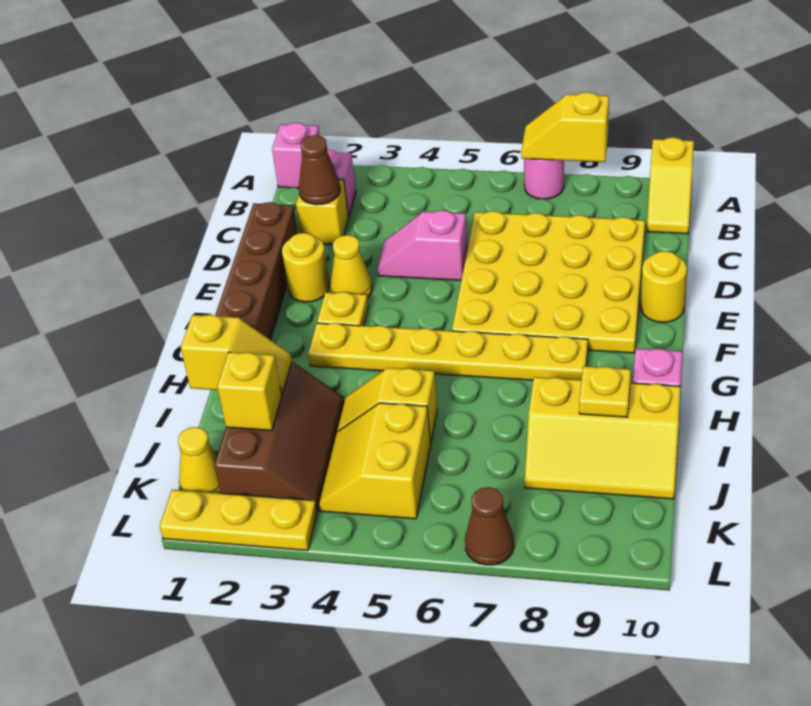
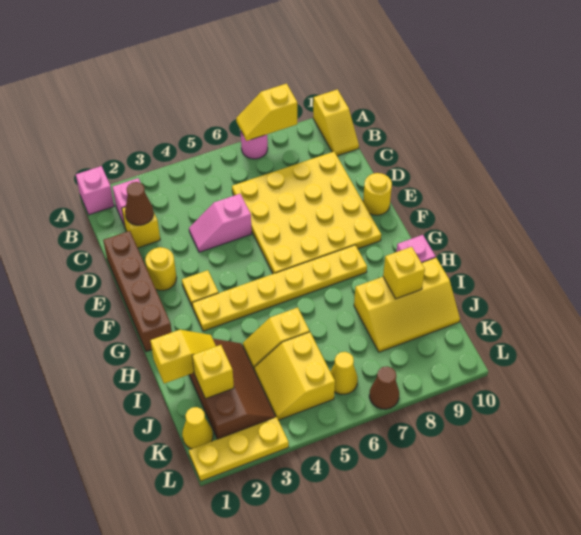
yellow 1x1 cone [330,235,372,298] -> yellow 1x1 cone moved to [330,352,358,394]
yellow 1x1 plate [579,366,631,417] -> yellow 1x1 brick [383,247,425,299]

